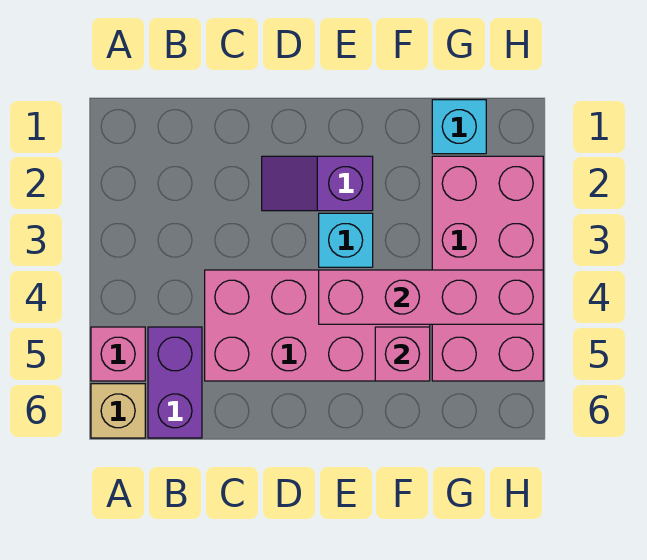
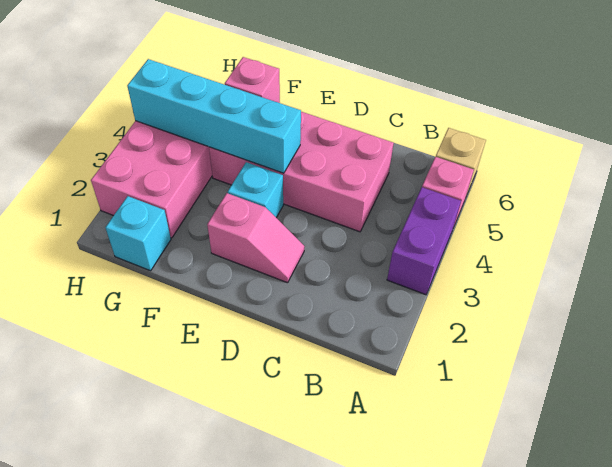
purple 1x2 brick [148,327,202,438] -> purple 1x2 brick moved to [387,187,461,295]
purple 1x2 slope [262,156,373,211] -> pink 1x2 slope [207,193,304,283]
pink 1x4 brick [319,270,543,324] -> cyan 1x4 brick [127,59,301,173]

